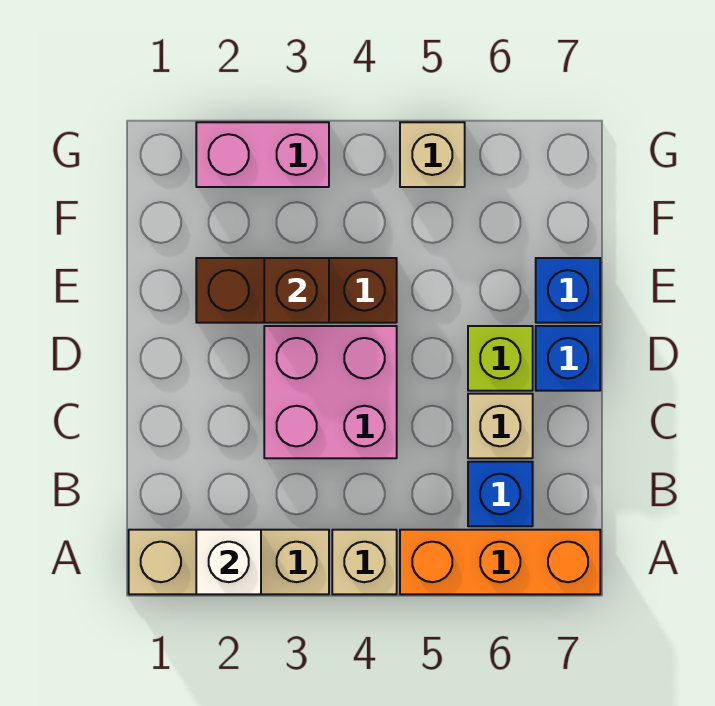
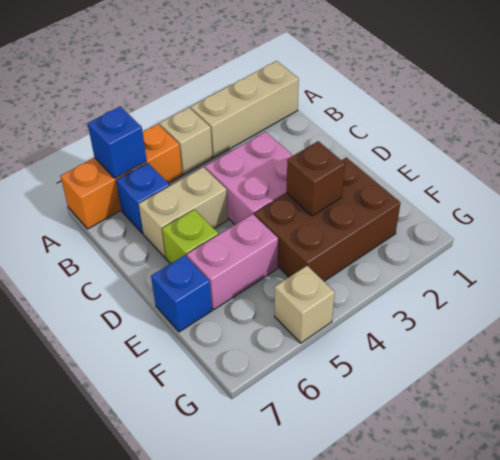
white 1x1 brick [196,530,261,594] -> none
tan 1x1 brick [468,394,533,458] -> tan 1x2 brick [139,167,228,258]
blue 1x1 brick [536,326,600,391] -> blue 1x1 brick moved to [88,106,147,179]
brown 1x3 brick [196,258,397,323] -> brown 2x3 brick [254,157,400,281]
pink 1x2 brick [196,122,329,187] -> pink 1x2 brick moved to [187,214,278,310]

